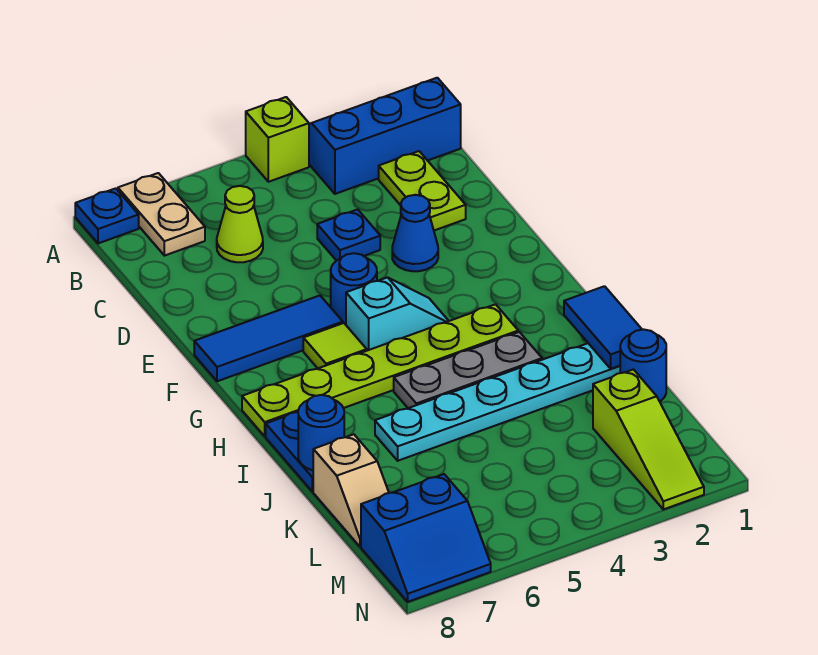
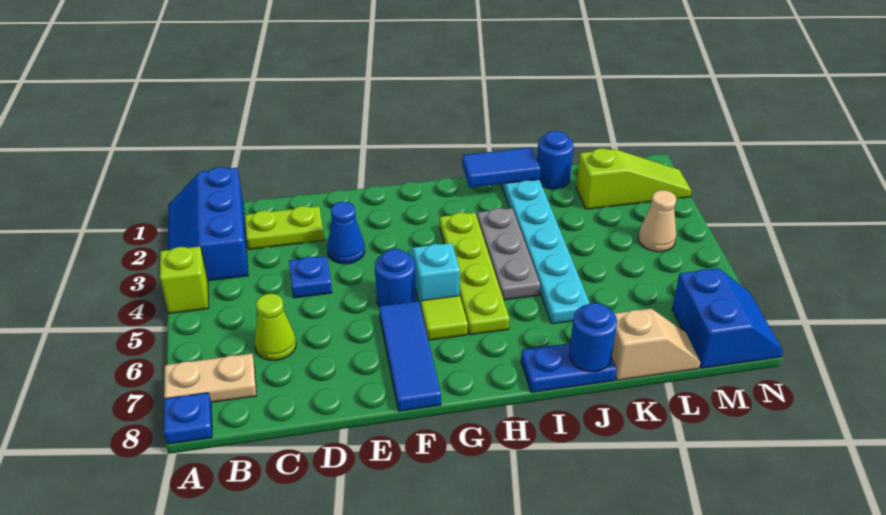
lime 1x6 plate [242,304,518,436] -> lime 1x4 plate [440,212,509,335]
none -> tan 1x1 cone [638,190,676,252]

